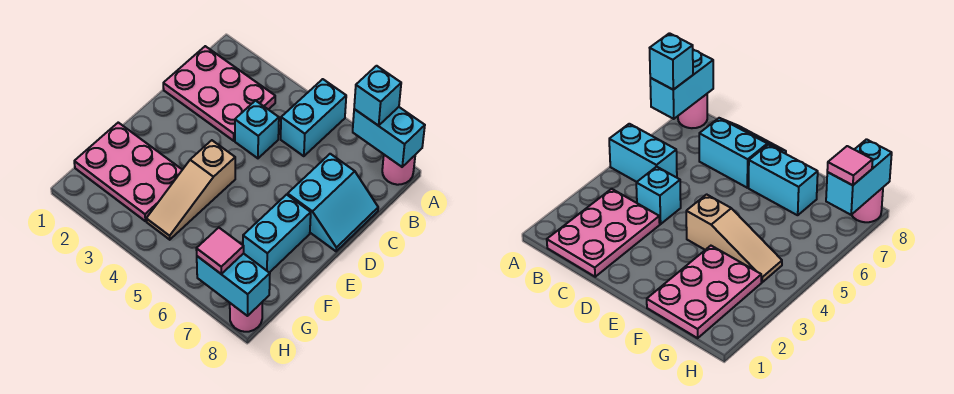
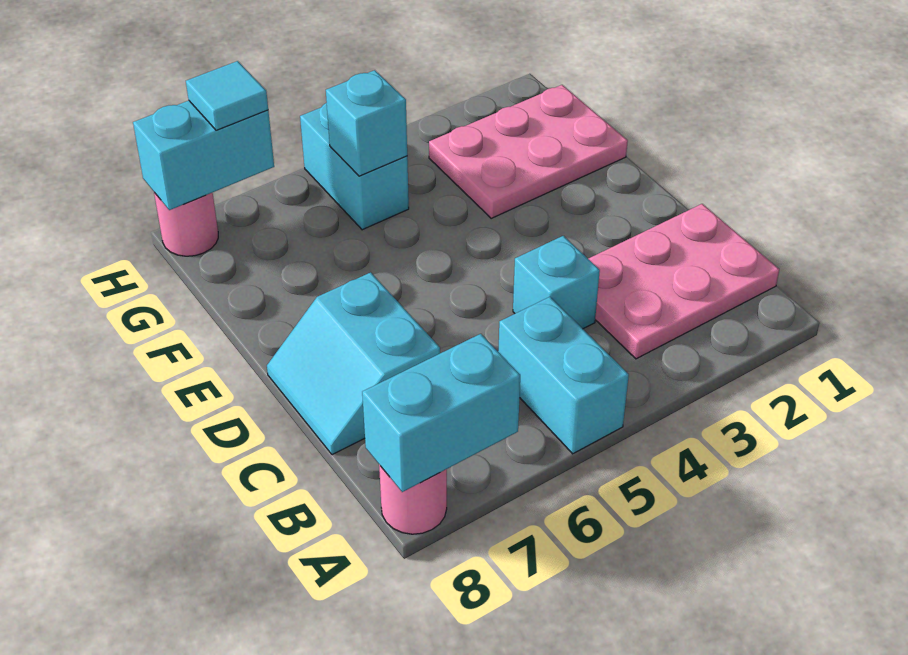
cyan 1x1 brick [354,66,401,126] -> cyan 1x1 brick moved to [326,70,407,176]
tan 1x3 slope [146,140,235,240] -> none
cyan 1x2 brick [243,195,311,273] -> cyan 1x2 brick moved to [300,103,409,230]
pink 1x1 tile [196,228,244,274] -> cyan 1x1 tile [186,61,268,130]

